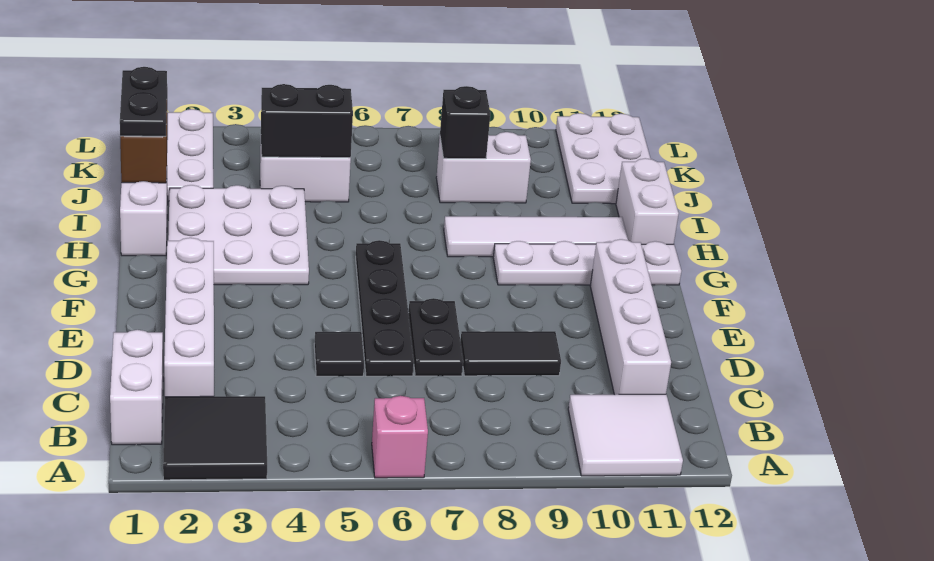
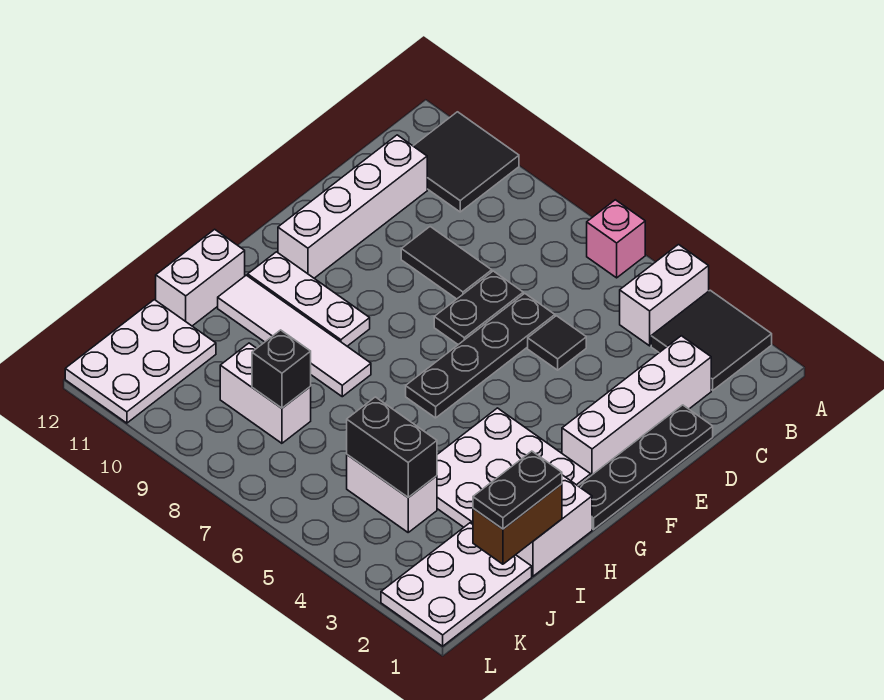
white 2x2 tile [568,394,683,476] -> black 2x2 tile [414,112,519,212]
white 1x2 brick [110,330,163,445] -> white 1x2 brick moved to [620,245,709,346]
none -> black 1x4 plate [578,405,713,530]
white 1x4 plate [493,241,681,285] -> white 1x3 plate [248,252,370,346]

